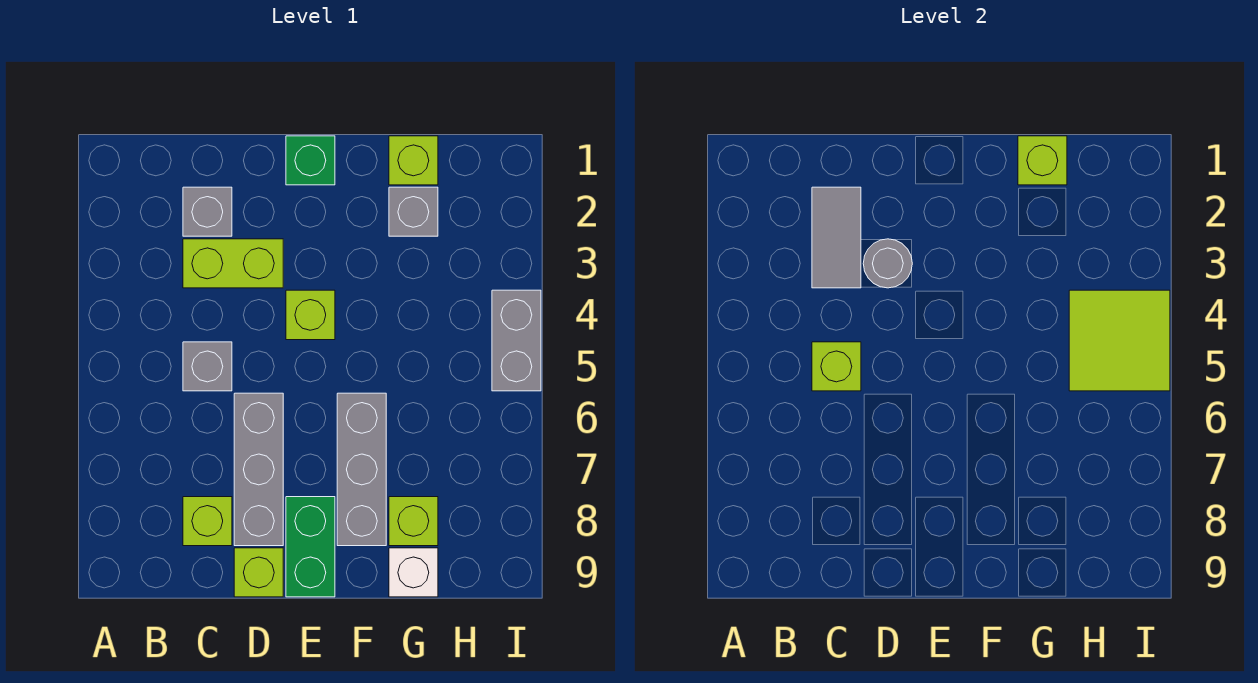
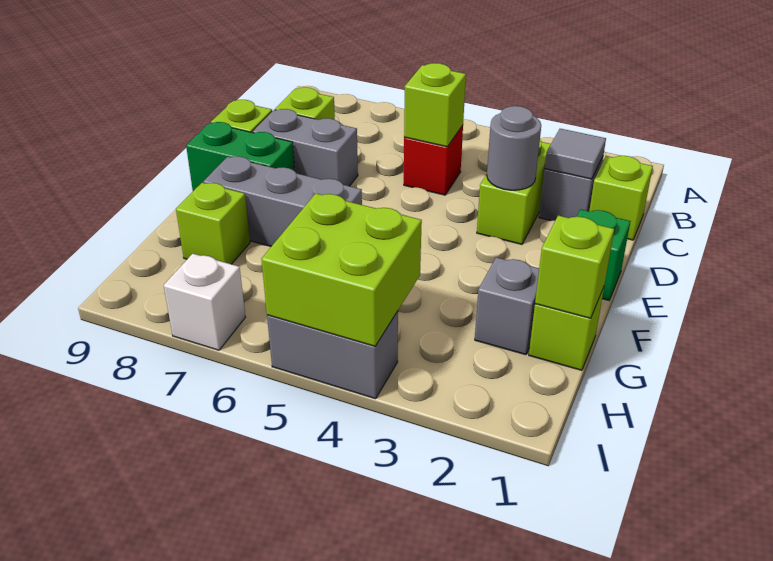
grey 1x2 tile [812,187,861,288] -> grey 1x1 tile [545,129,606,179]
grey 1x1 brick [183,342,232,391] -> red 1x1 brick [404,126,463,195]
grey 1x3 brick [234,393,283,546] -> grey 1x2 brick [253,109,358,186]
lime 1x1 brick [286,290,335,340] -> lime 1x1 brick moved to [589,156,653,240]
white 1x1 brick [389,548,438,597] -> white 1x1 brick moved to [164,254,245,350]
lime 2x2 tile [1069,290,1170,391] -> lime 2x2 brick [261,193,422,346]

